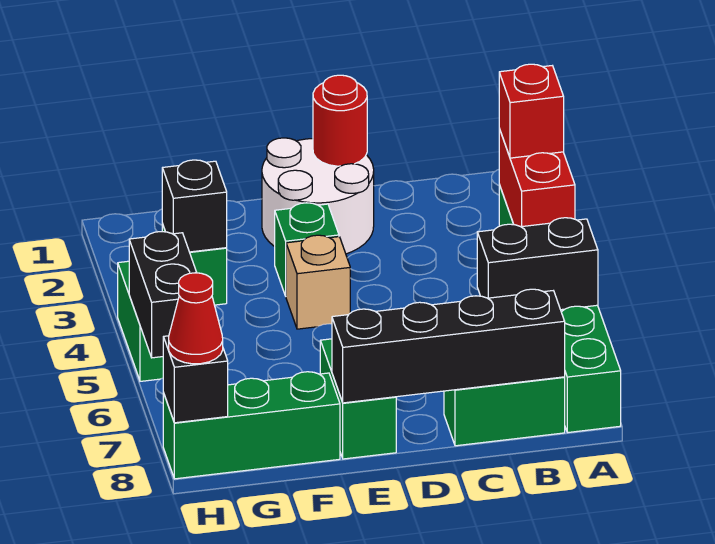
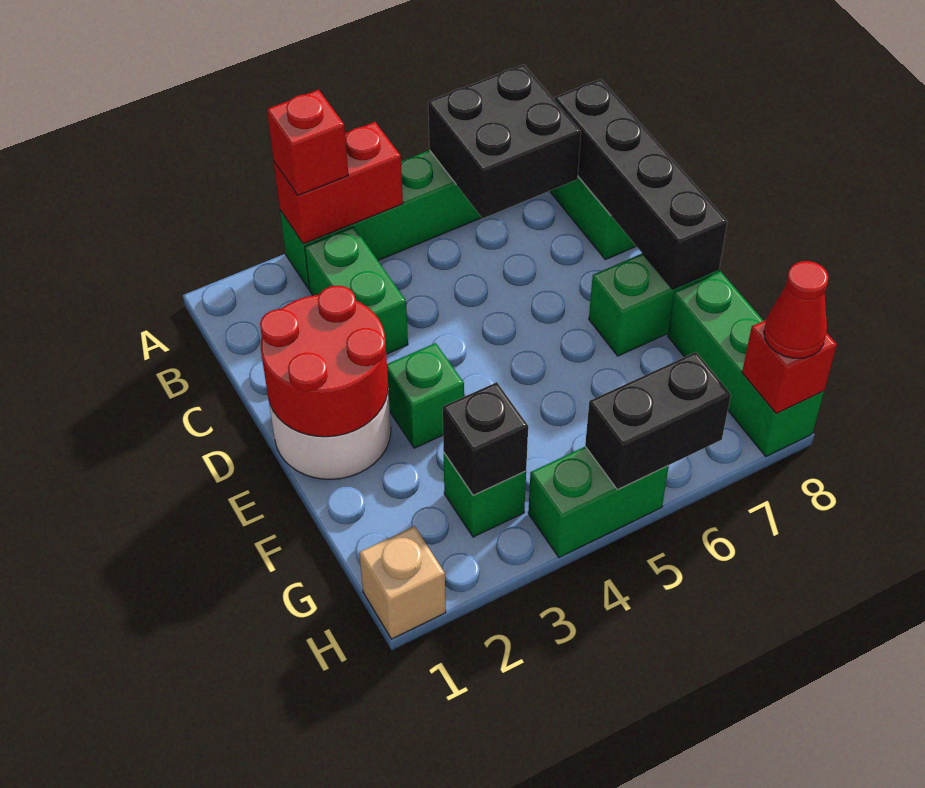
black 1x2 brick [477,218,598,310] -> black 2x2 brick [428,64,581,219]
none -> green 1x2 brick [305,227,408,354]
red 1x1 round brick [313,75,367,166] -> red 2x2 round brick [260,286,388,437]
tan 1x1 brick [286,235,350,329] -> tan 1x1 brick moved to [359,526,446,639]
black 1x1 brick [163,336,228,423] -> red 1x1 brick [742,320,837,414]

